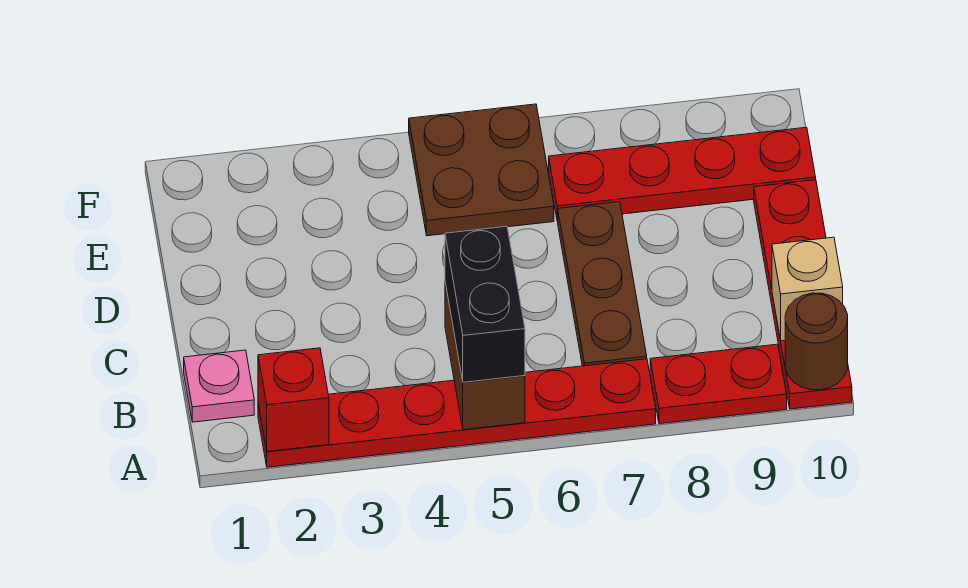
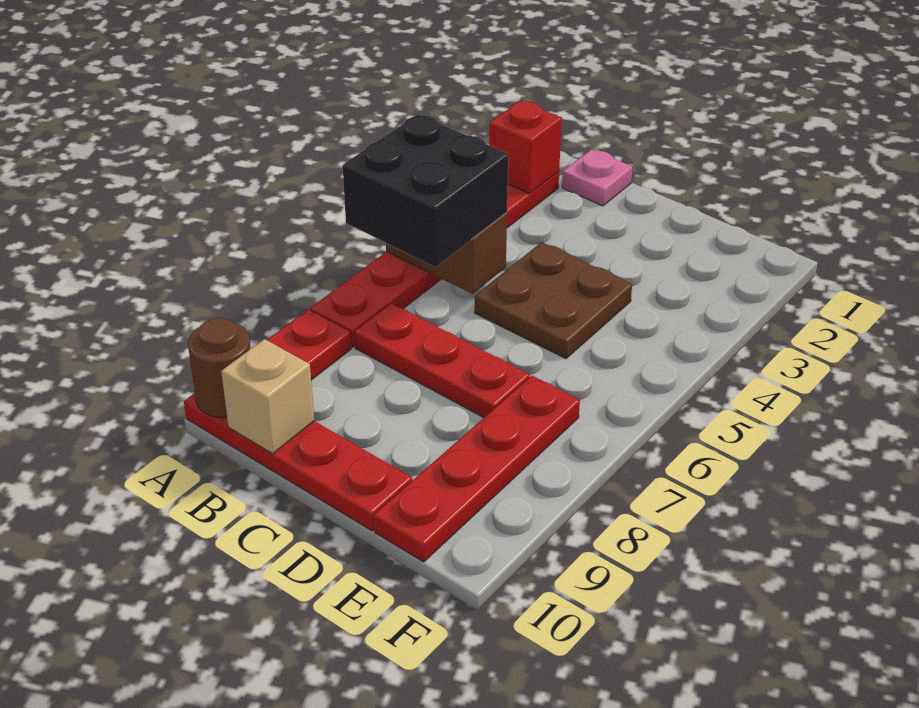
black 1x2 brick [445,226,525,382] -> black 2x2 brick [343,115,509,267]
brown 1x3 plate [558,202,647,366] -> red 1x3 plate [355,303,530,418]
brown 2x2 plate [409,104,554,236] -> brown 2x2 plate moved to [475,242,632,359]

